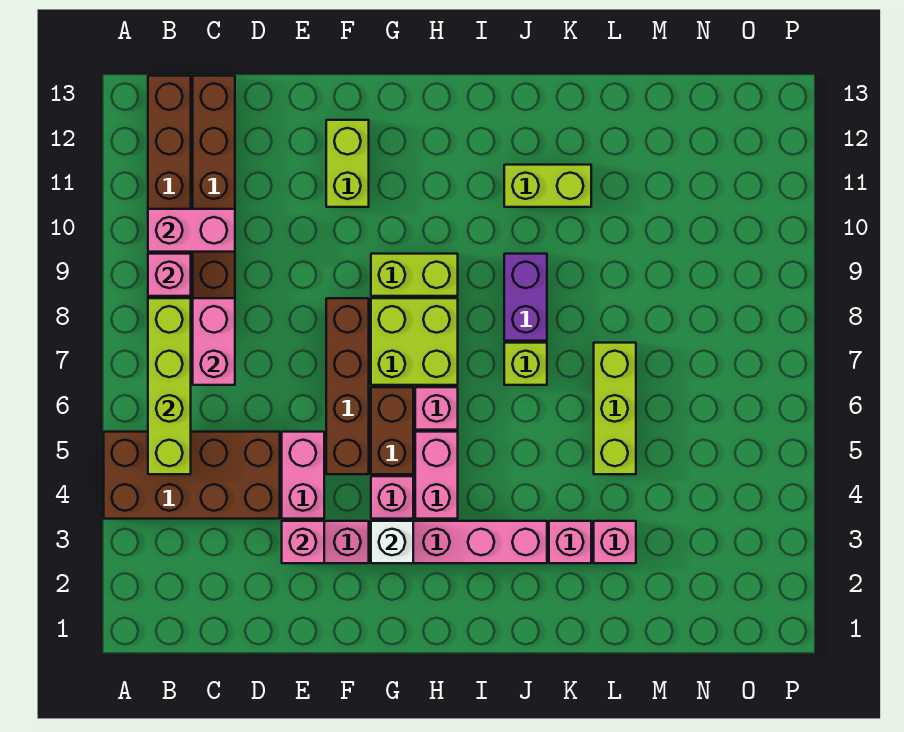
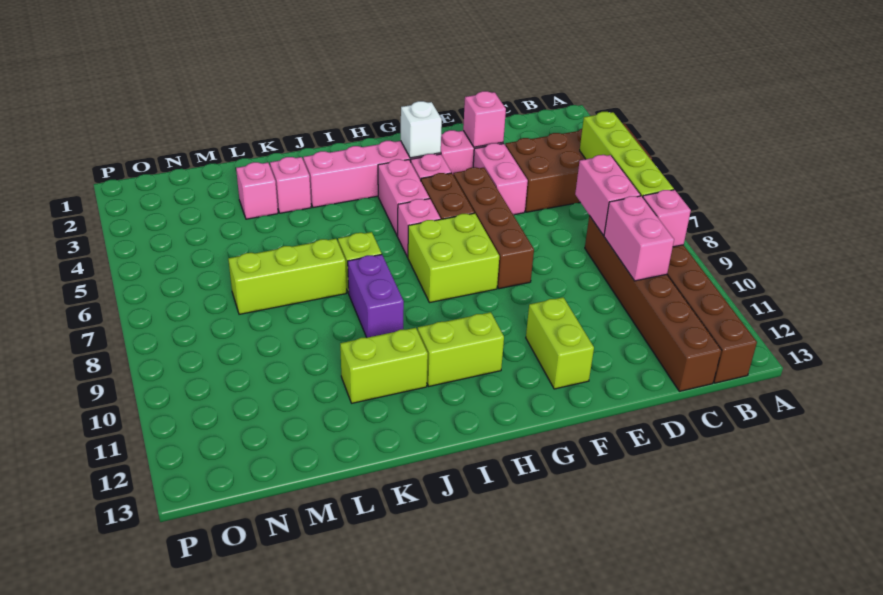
pink 1x2 brick [148,209,235,252] -> pink 1x2 brick turned to [604,196,674,281]
lime 1x2 brick [371,254,458,296] -> lime 1x2 brick moved to [418,312,504,386]
lime 1x3 brick [594,343,636,474] -> lime 1x3 brick turned to [228,239,346,314]

